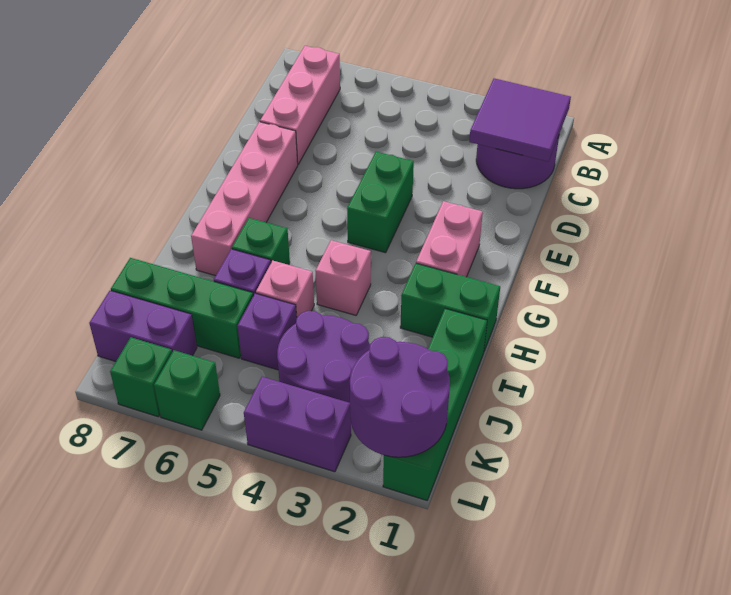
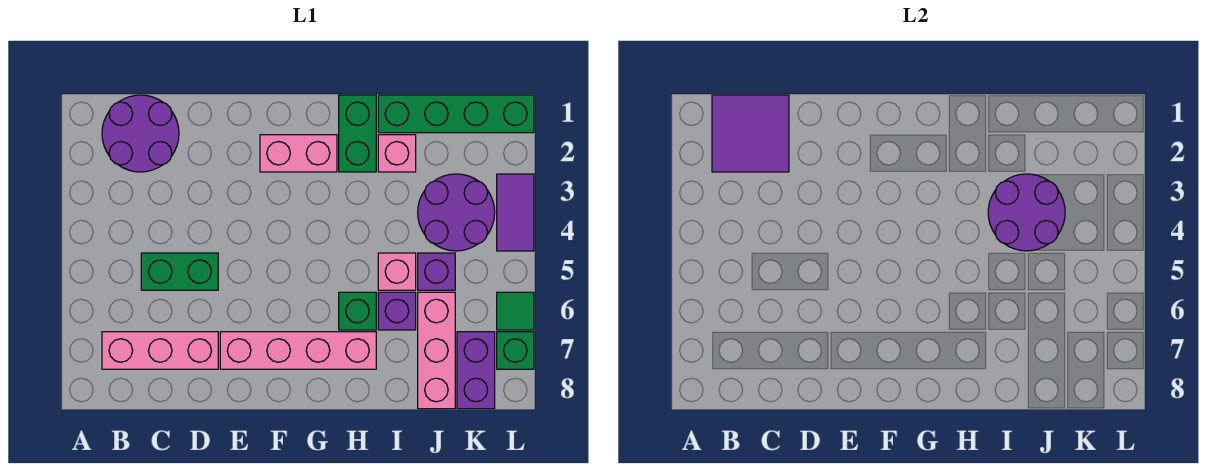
green 1x2 brick [347,152,414,253] -> green 1x2 brick moved to [141,253,218,290]
pink 1x1 brick [316,240,371,315] -> pink 1x1 brick moved to [378,135,416,172]
green 1x3 brick [111,258,253,358] -> pink 1x3 brick [418,292,455,409]
purple 2x2 round brick [349,337,450,457] -> purple 2x2 round brick moved to [988,174,1065,251]
purple 1x2 brick [244,377,351,472] -> purple 1x2 tile [497,174,534,251]
green 1x1 brick [154,350,220,430] -> green 1x1 tile [497,292,534,330]

